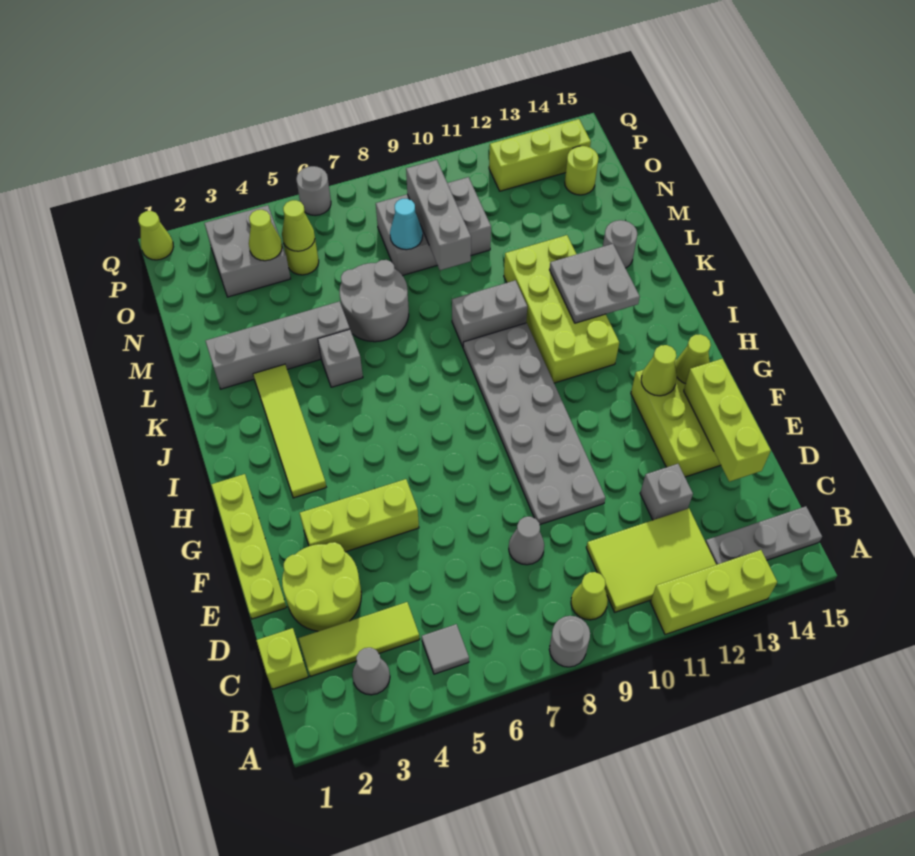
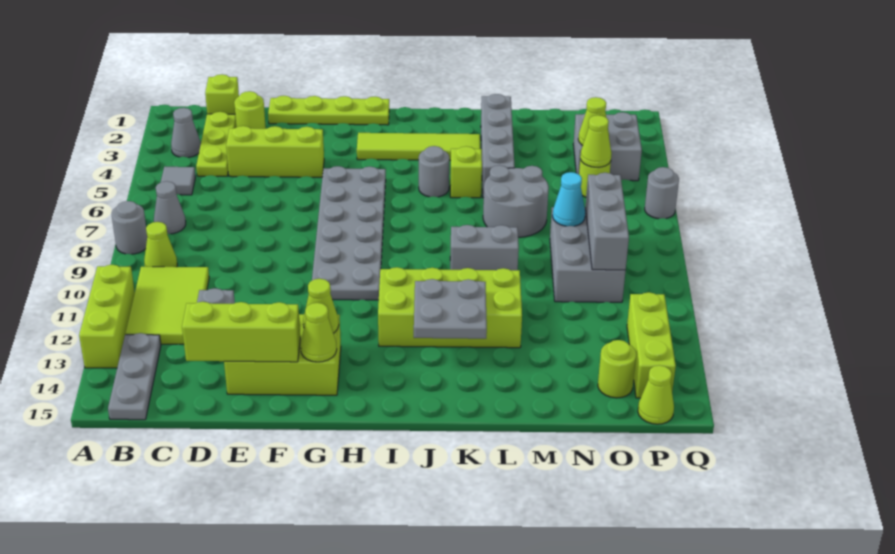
lime 1x3 tile [298,602,420,677] -> lime 1x3 plate [196,112,236,176]
lime 2x2 round brick [282,542,361,631] -> lime 1x1 round brick [234,91,266,129]
grey 1x1 cone [509,517,544,565] -> grey 1x1 cone moved to [154,181,186,234]
grey 2x6 plate [463,323,605,524] -> grey 2x6 plate turned to [312,166,386,300]
lime 1x3 brick [300,479,419,552] -> lime 1x3 brick turned to [226,126,324,177]
grey 1x1 brick [318,329,363,387] -> lime 1x1 brick [450,146,482,198]
grey 1x2 brick [452,280,527,347] -> grey 1x2 brick turned to [450,225,519,270]
grey 1x1 round brick [603,220,637,268] -> grey 1x1 round brick moved to [419,146,449,197]
grey 1x3 brick [406,160,471,270] -> grey 1x3 brick turned to [585,173,629,270]
lime 1x1 cone [138,211,173,260] -> lime 1x1 cone moved to [638,365,674,424]

